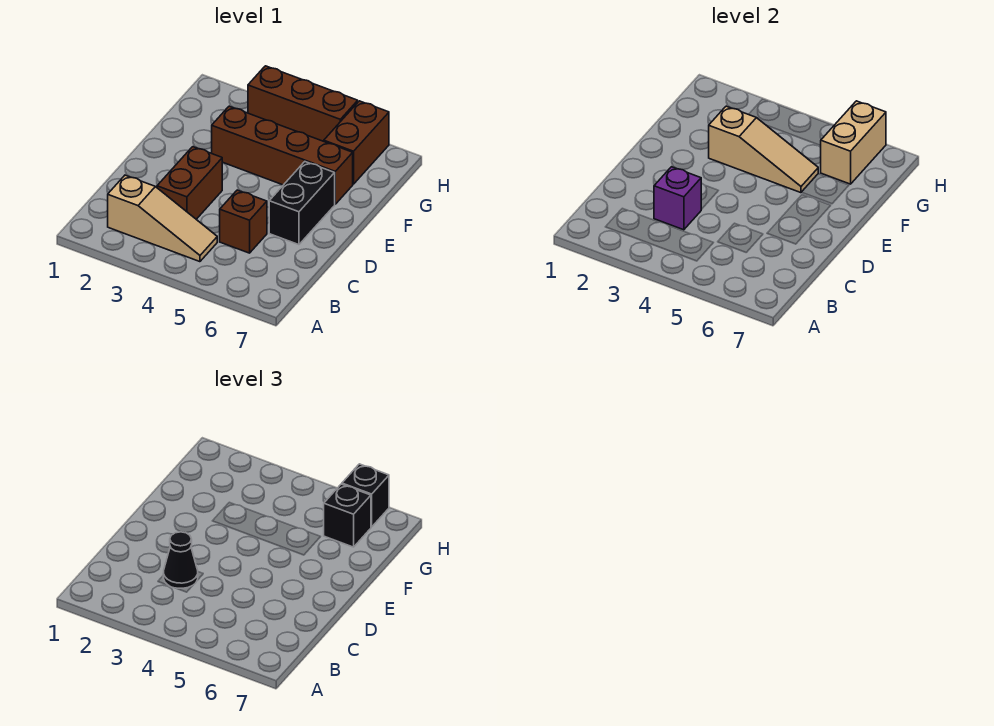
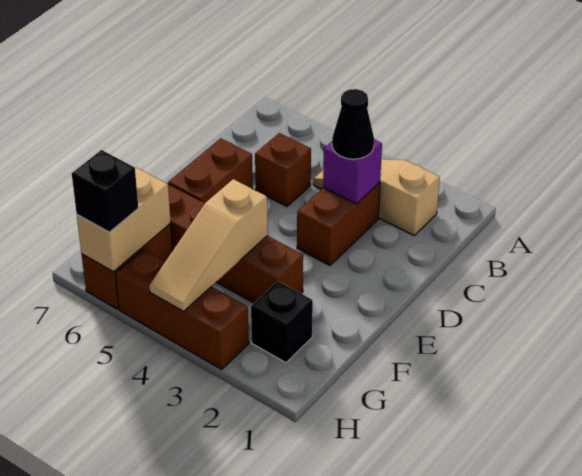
black 1x2 brick [269,162,335,245] -> brown 1x2 brick [168,138,253,203]
tan 1x3 slope [709,106,818,193] -> tan 1x3 slope turned to [149,179,268,311]
black 1x1 brick [324,484,371,547] -> black 1x1 brick moved to [251,281,313,363]

